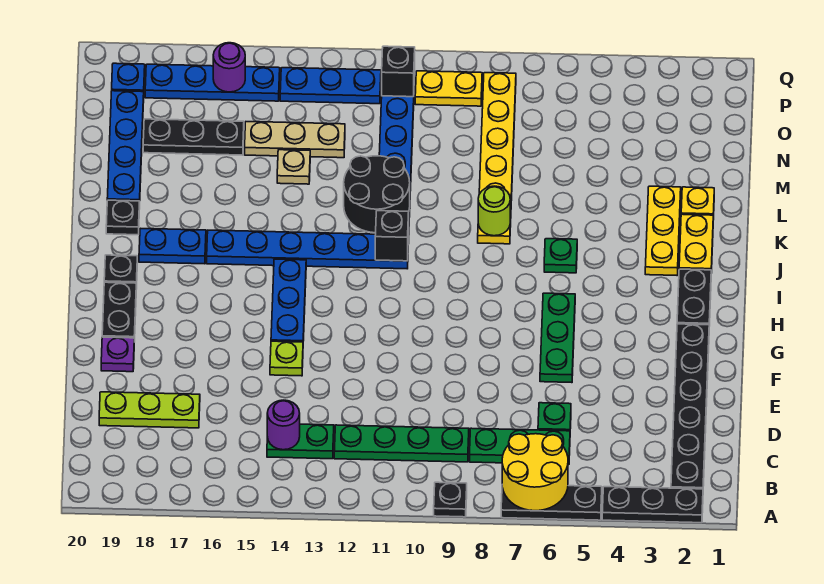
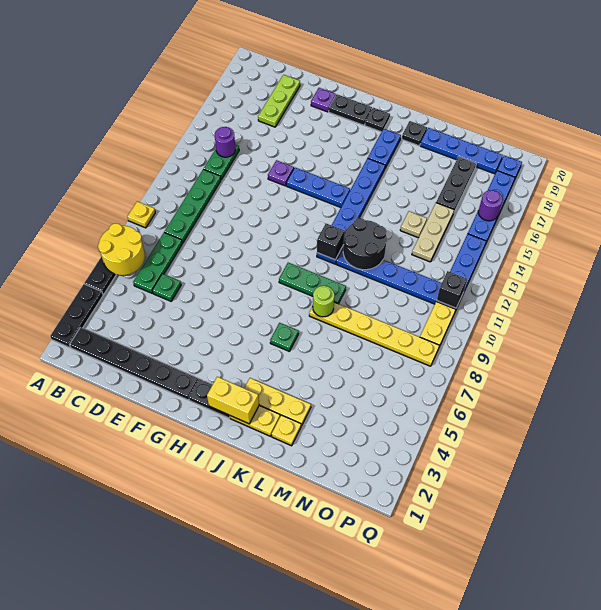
black 1x1 plate [434,482,467,517] -> yellow 1x1 plate [127,201,155,228]
green 1x3 plate [540,293,575,383] -> green 1x3 plate moved to [279,263,346,304]
lime 1x1 plate [270,341,303,376] -> purple 1x1 plate [268,160,294,186]
none -> yellow 1x2 brick [207,377,259,424]

